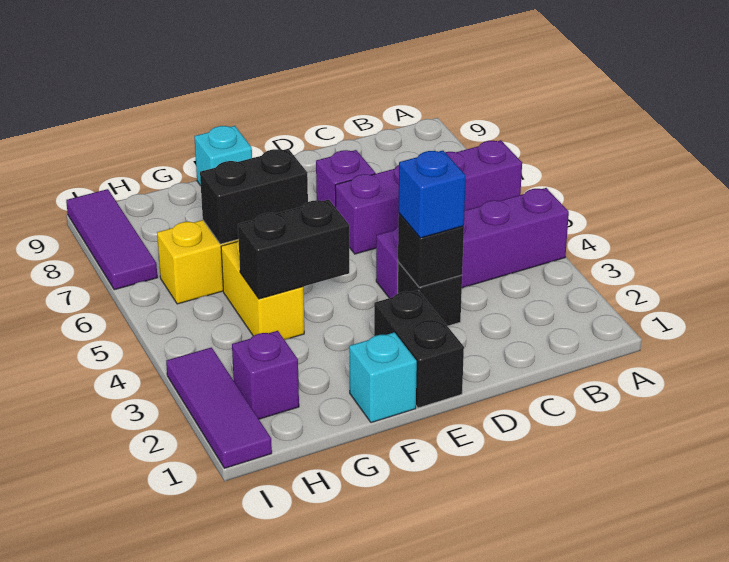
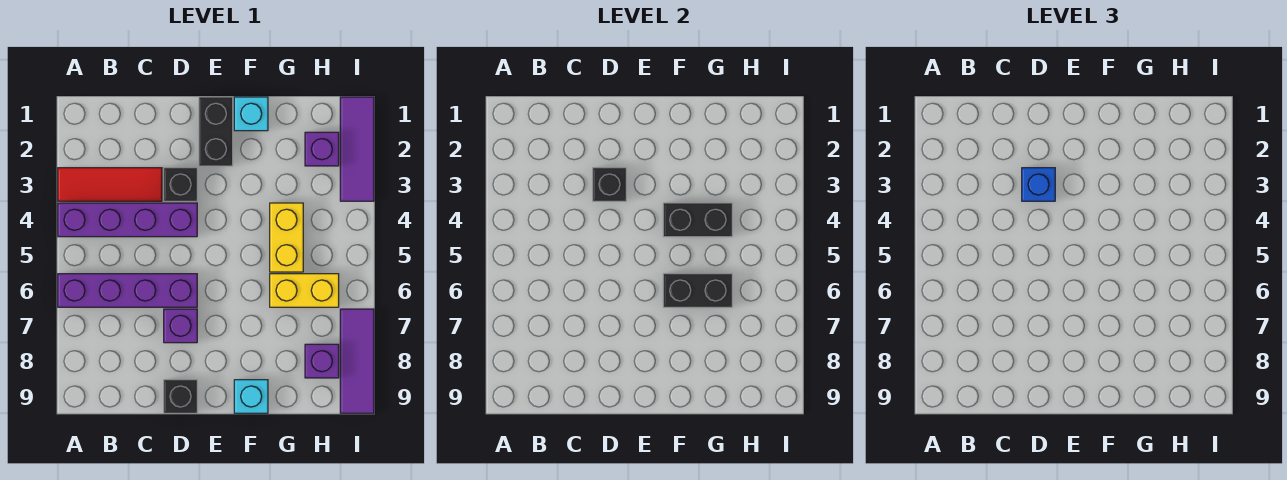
none -> red 1x3 tile [58,168,162,201]
none -> black 1x1 brick [164,380,197,413]
none -> purple 1x1 brick [305,344,339,378]

